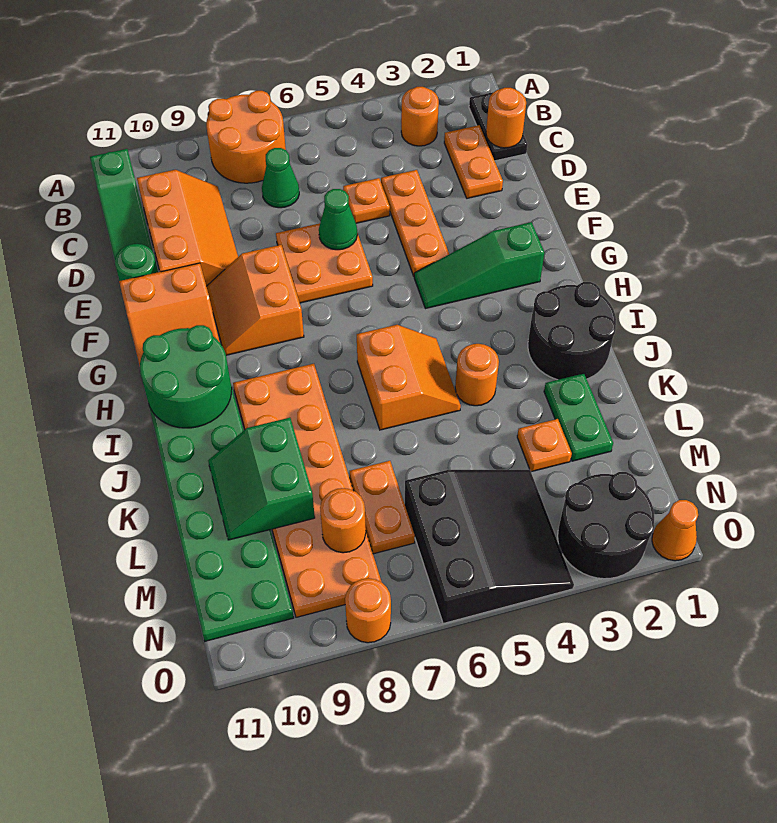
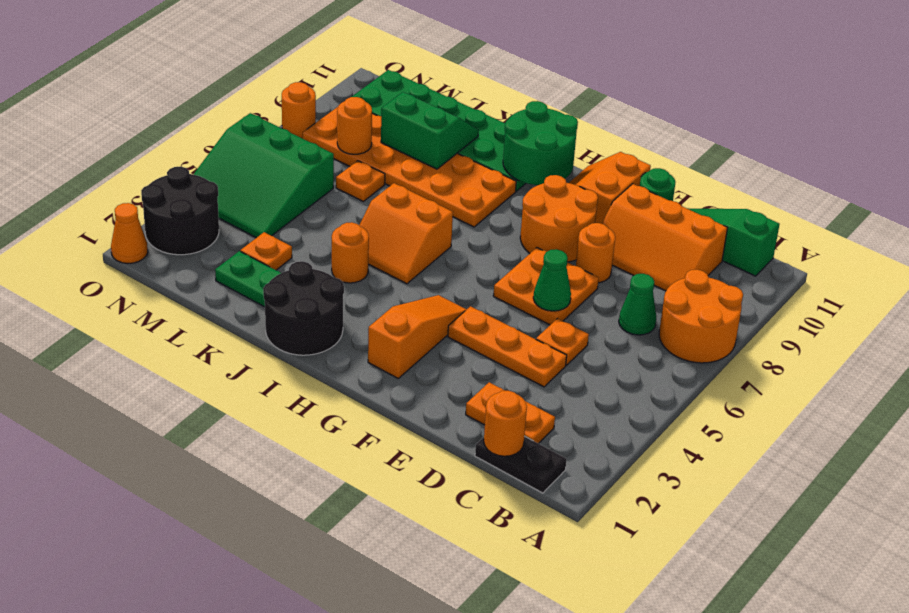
orange 1x1 round brick [401,87,439,146] -> orange 1x1 round brick moved to [576,223,615,283]
orange 2x2 slope [206,245,304,355] -> orange 2x2 round brick [520,175,598,262]
green 1x3 slope [414,222,544,309] -> orange 1x3 slope [368,295,467,378]
orange 1x2 plate [350,461,415,554] -> orange 1x1 plate [336,161,385,201]
black 3x3 slope [405,469,574,623] -> green 3x3 slope [193,113,334,238]

